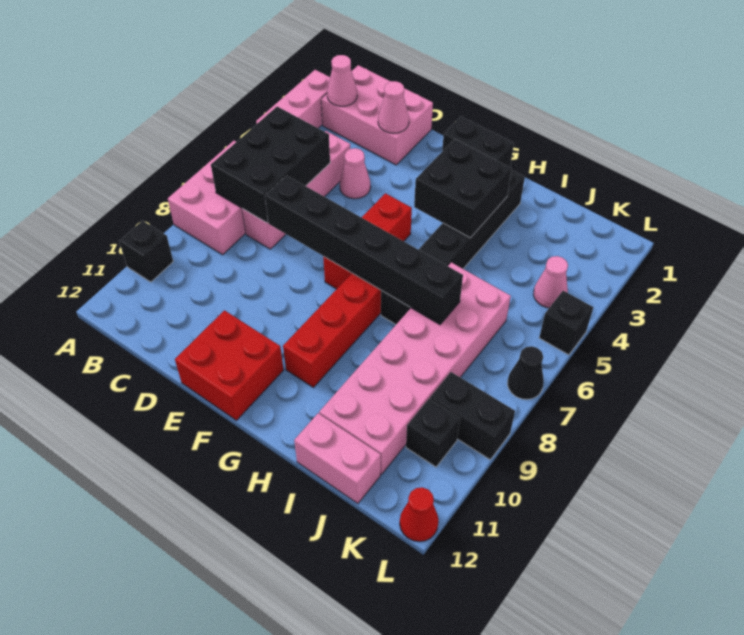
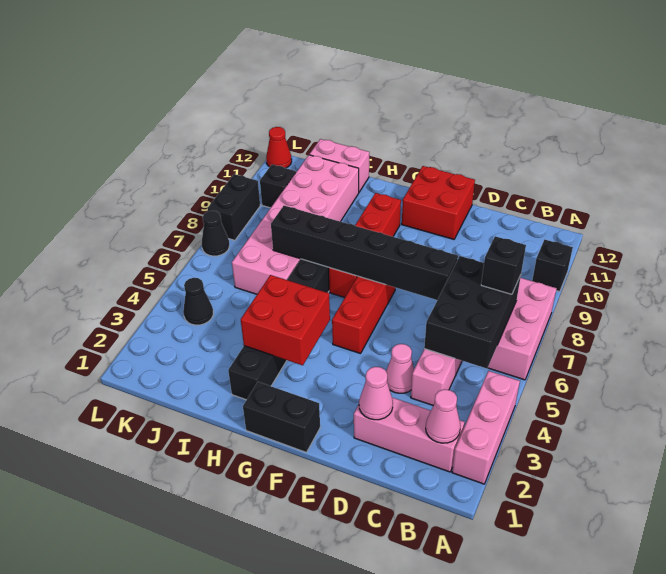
pink 2x3 brick [321,65,433,165] -> pink 1x3 brick [354,397,465,472]
black 2x2 brick [414,139,512,238] -> red 2x2 brick [241,275,330,365]
pink 1x1 cone [533,256,568,308] -> black 1x1 cone [183,278,213,325]
black 1x2 brick [430,372,515,459] -> black 1x2 brick turned to [207,174,260,240]
black 1x1 brick [539,291,593,355] -> black 1x1 brick moved to [481,236,526,294]

